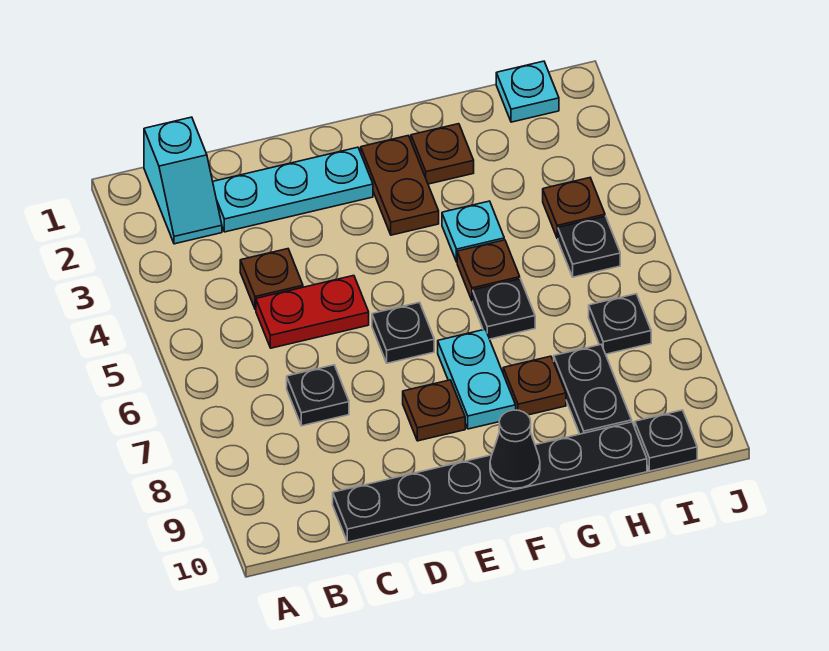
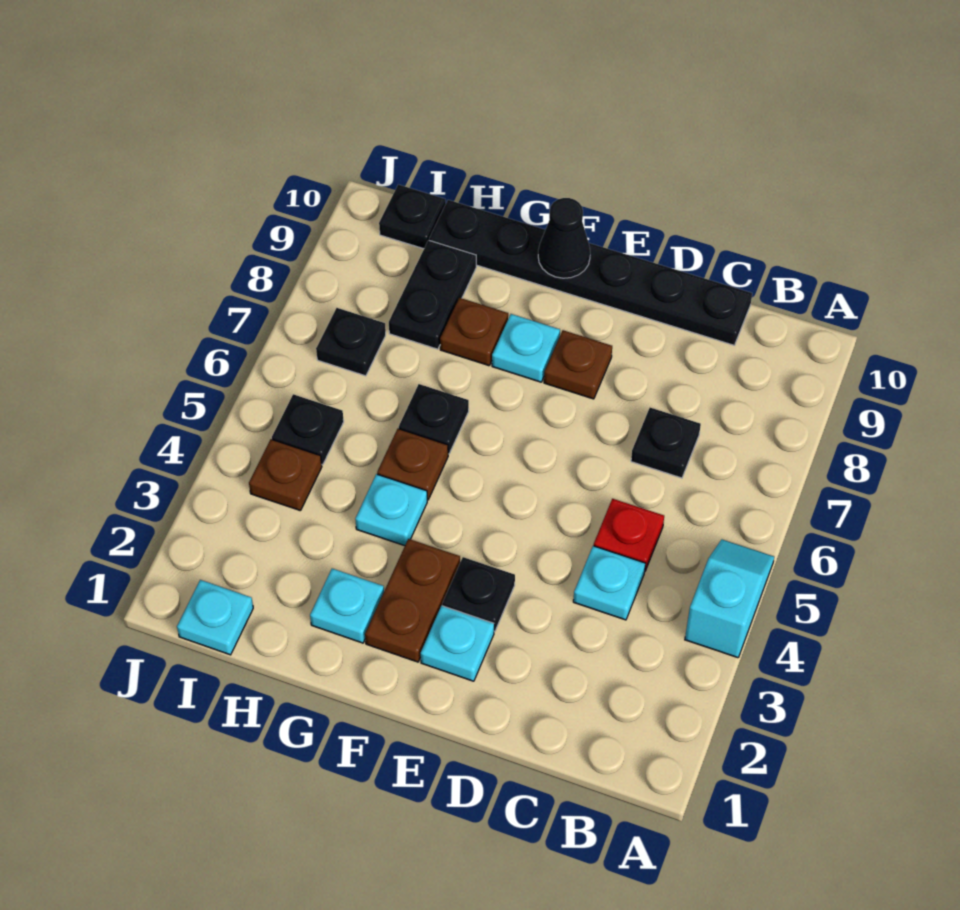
cyan 1x2 slope [144,117,222,244] -> cyan 1x2 slope moved to [685,540,774,658]
cyan 1x3 plate [213,147,373,232] -> cyan 1x1 plate [421,606,494,681]
brown 1x1 plate [240,249,303,310] -> cyan 1x1 plate [573,546,646,620]
red 1x2 plate [256,276,369,348] -> red 1x1 plate [594,499,664,571]
black 1x1 plate [372,302,434,363] -> black 1x1 plate moved to [442,557,515,632]
cyan 1x2 plate [438,329,516,429] -> cyan 1x1 plate [492,314,560,382]
brown 1x1 plate [411,124,474,184] -> cyan 1x1 plate [310,569,384,643]

